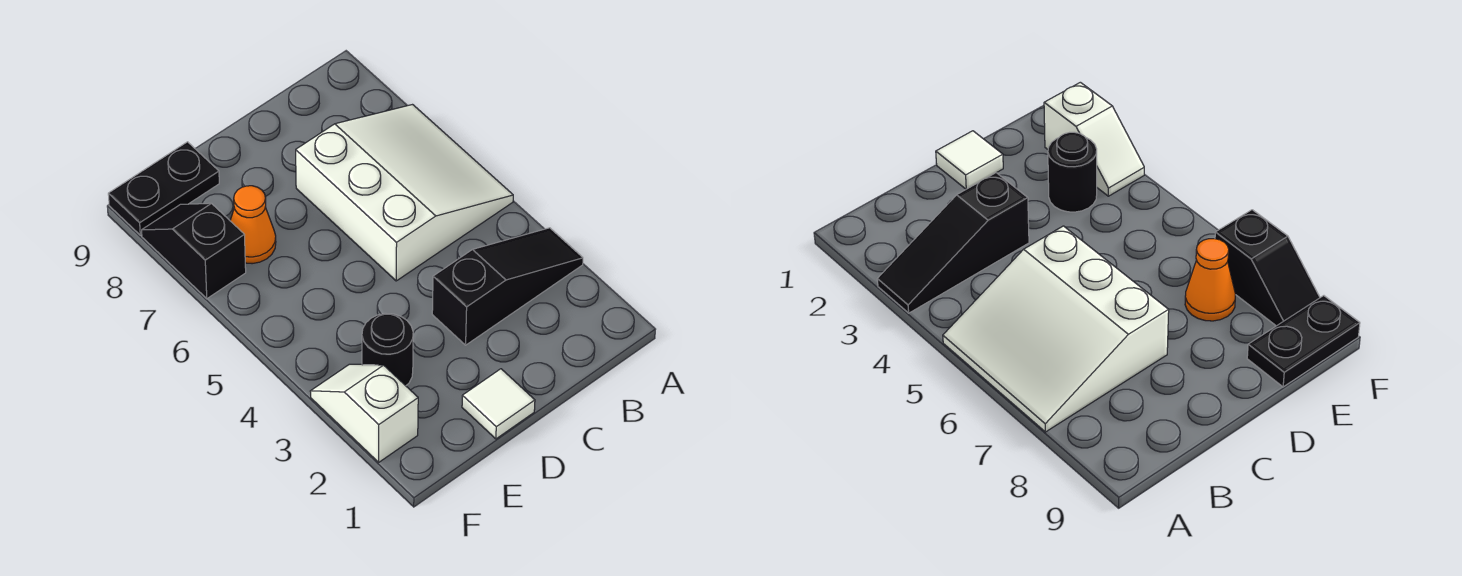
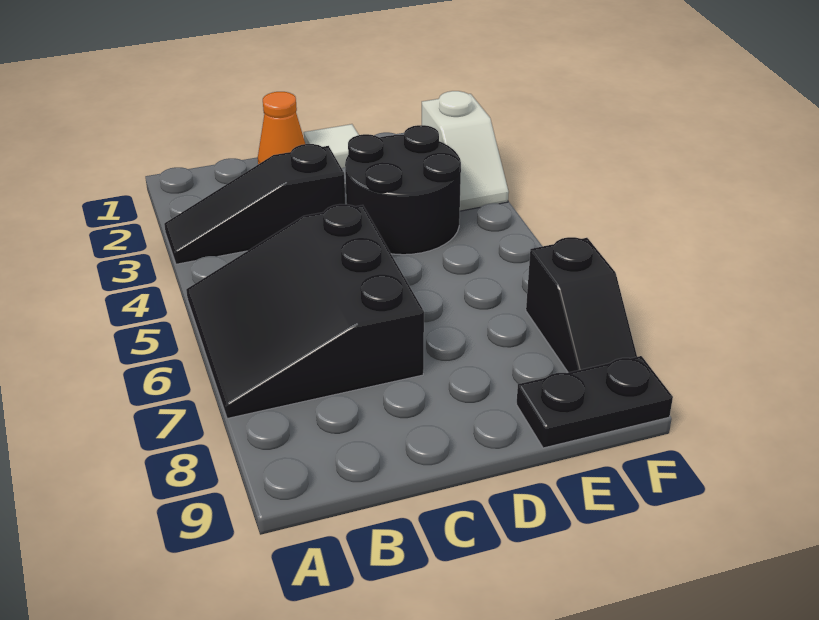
white 3x3 slope [296,105,513,281] -> black 3x3 slope [186,204,424,419]
black 1x1 round brick [362,314,413,386] -> black 2x2 round brick [345,125,461,255]
orange 1x1 cone [230,186,276,264] -> orange 1x1 cone moved to [258,92,305,164]

